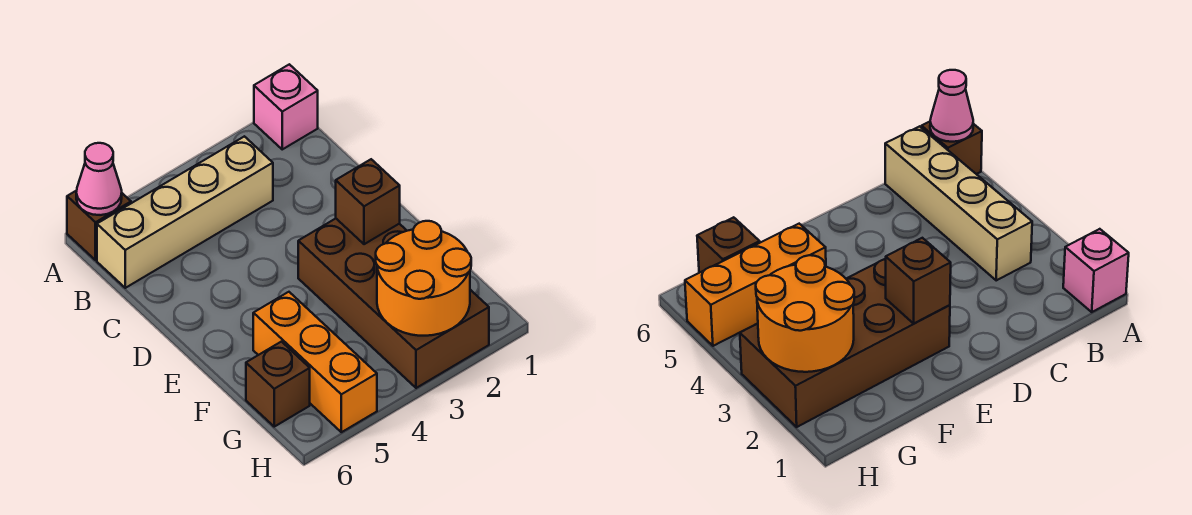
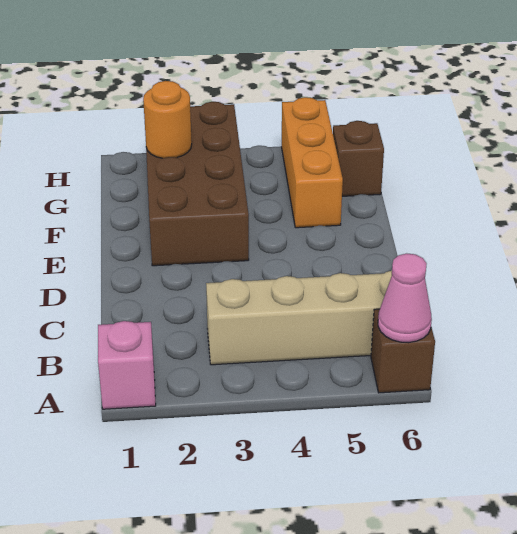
brown 1x1 brick [336,159,400,244] -> none
orange 2x2 round brick [376,221,471,336] -> orange 1x1 round brick [143,81,192,158]

